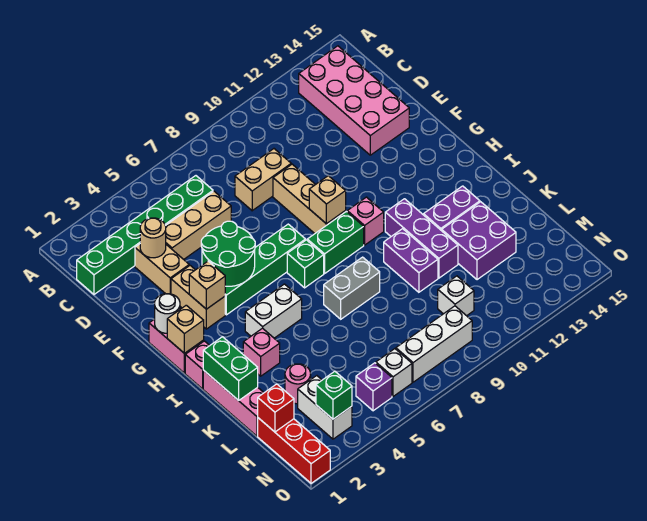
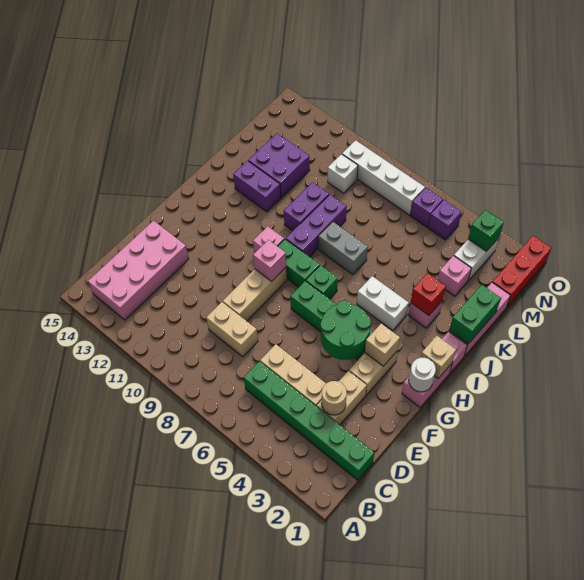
tan 1x1 brick [309,176,346,224] -> pink 1x1 brick [253,240,286,282]
purple 1x3 brick [385,199,458,278] -> purple 1x3 brick moved to [286,195,347,257]
pink 1x1 round brick [285,364,311,404] -> pink 1x1 brick [438,256,471,296]
red 1x1 brick [258,384,294,432] -> red 1x1 brick moved to [411,273,446,315]
white 1x1 brick [376,349,412,396] -> purple 1x1 brick [410,188,443,227]
white 1x3 brick [396,306,472,382] -> white 1x4 brick [342,140,425,215]

